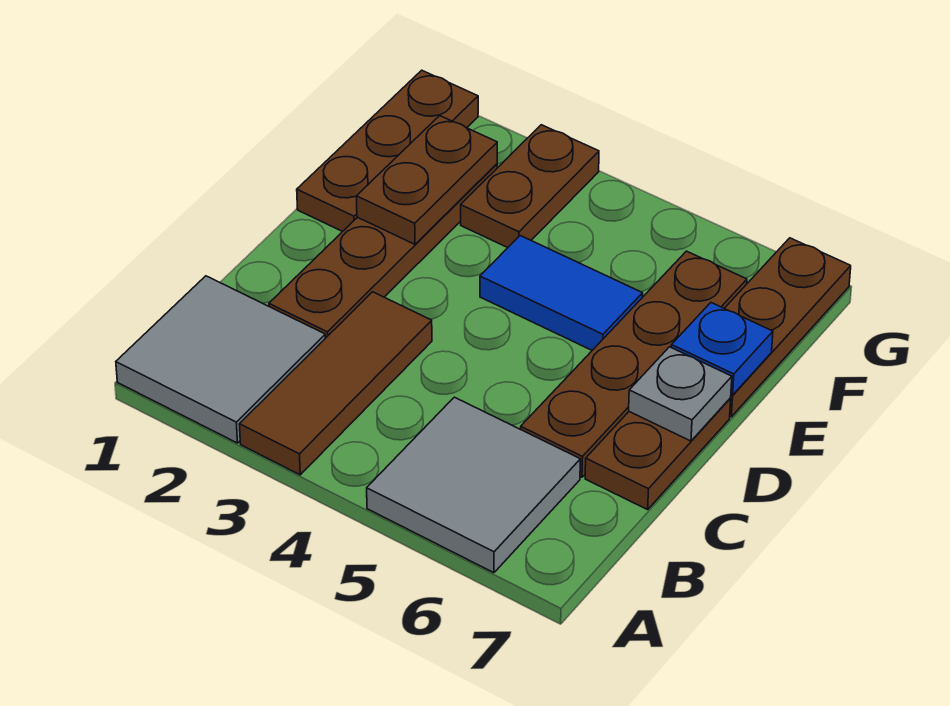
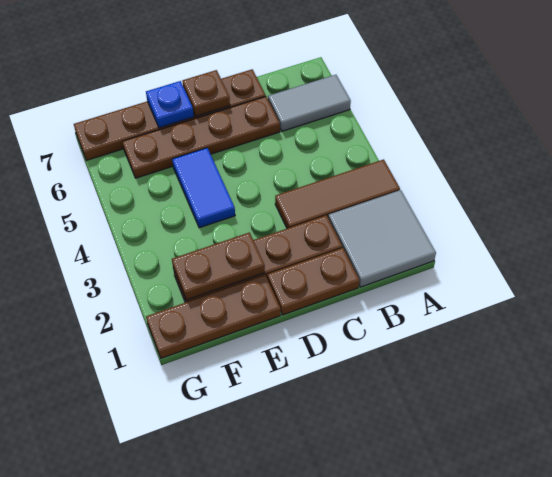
grey 2x2 tile [367,397,580,573] -> grey 1x2 tile [268,75,351,131]
grey 1x1 plate [629,347,732,441] -> brown 1x1 plate [182,70,230,116]
brown 1x2 plate [461,125,599,248] -> brown 1x2 plate moved to [267,248,360,315]

